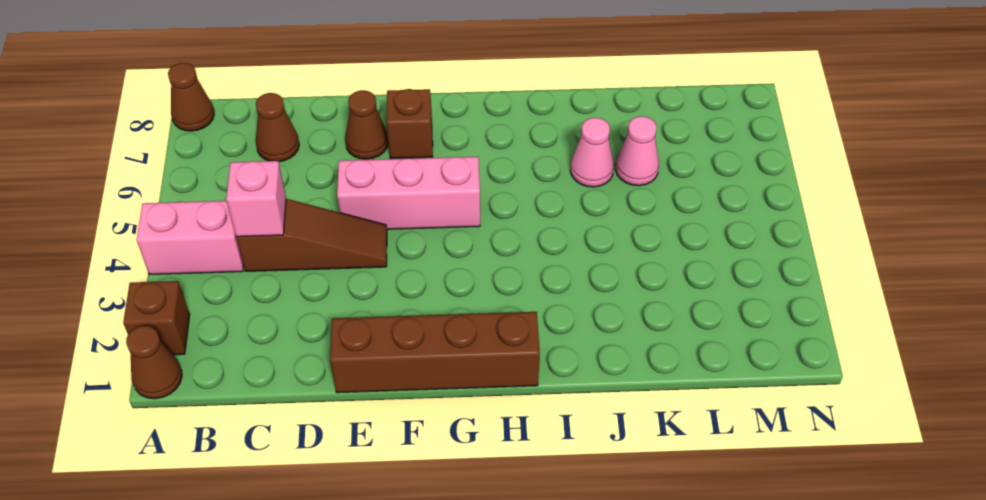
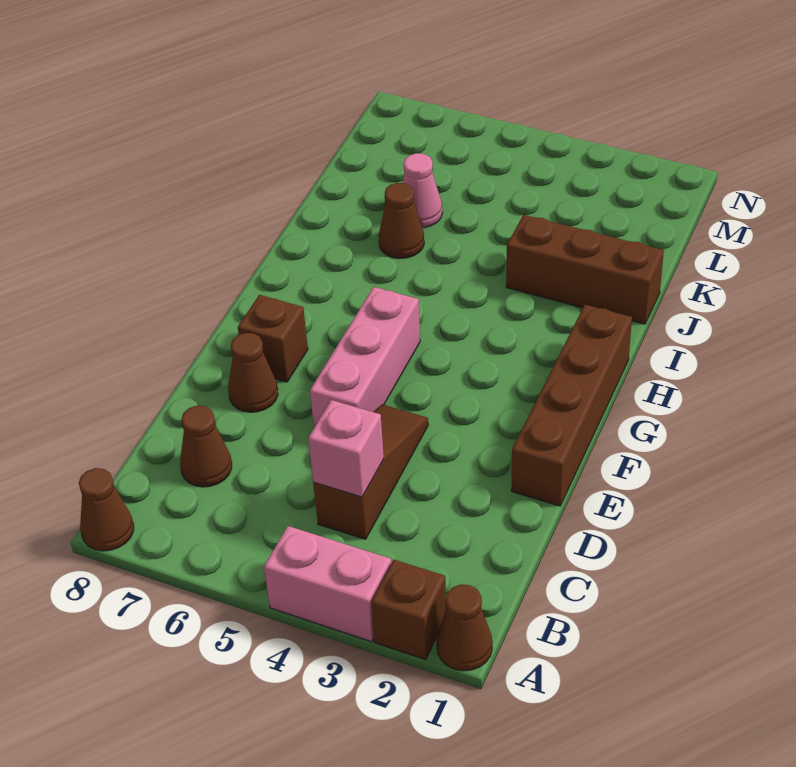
pink 1x2 brick [136,201,244,275] -> pink 1x2 brick turned to [264,526,391,642]
none -> brown 1x3 brick [506,215,664,324]
pink 1x1 cone [570,118,614,187] -> brown 1x1 cone [379,183,424,259]

